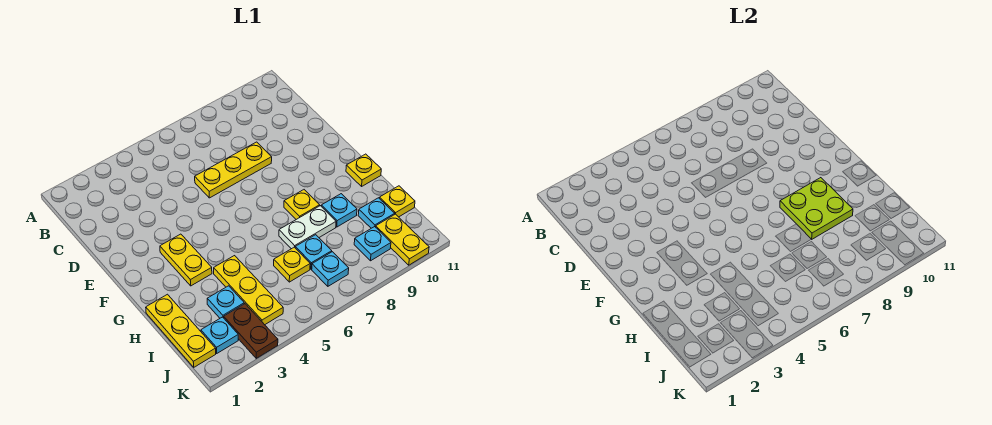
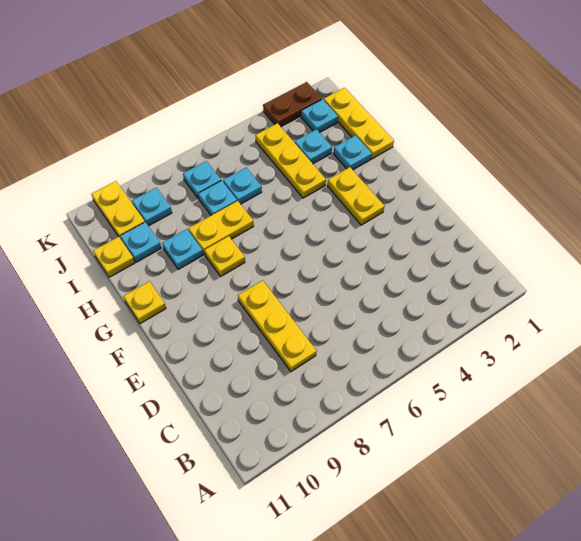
yellow 1x3 plate [195,142,272,198] -> yellow 1x3 plate turned to [238,280,317,372]
lime 2x2 plate [780,178,853,239] -> none
none -> cyan 1x1 plate [333,136,372,170]
white 1x2 plate [279,206,336,249] -> yellow 1x2 plate [188,201,254,254]
yellow 1x1 plate [274,247,310,282] -> cyan 1x1 plate [223,168,262,204]
brown 1x2 plate [224,304,278,358] -> brown 1x2 plate turned to [263,82,322,127]

